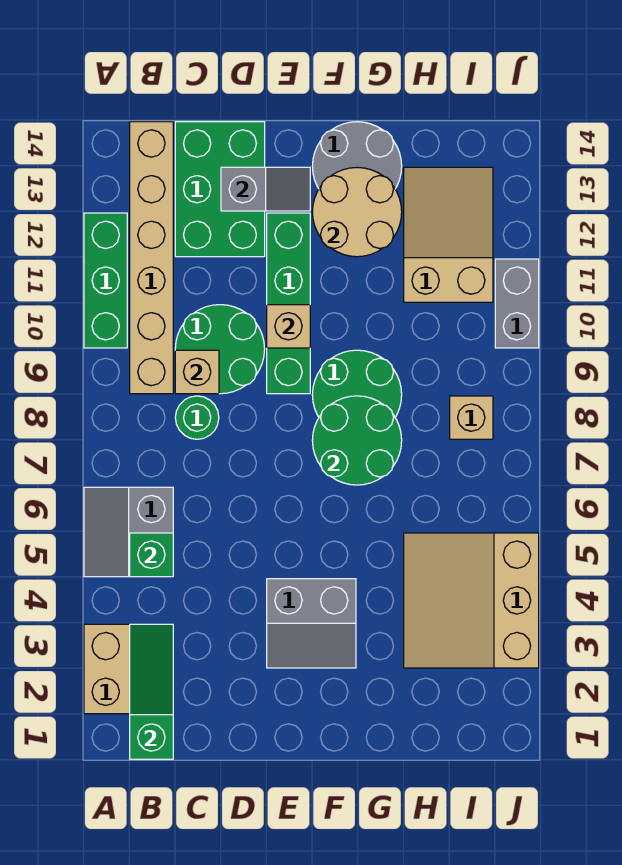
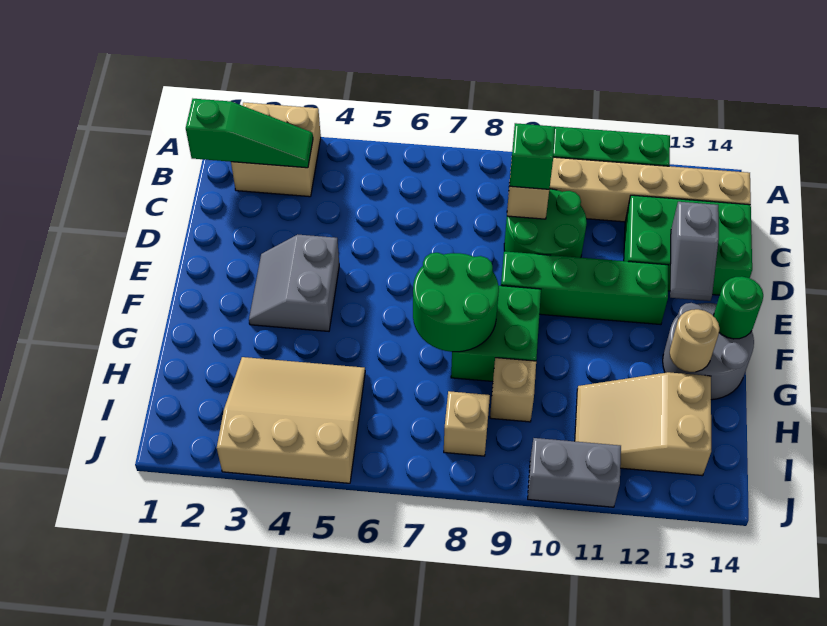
grey 2x2 slope [84,487,173,577] -> none
green 1x1 brick [130,533,173,577] -> green 1x1 brick moved to [509,123,555,189]
green 1x1 round brick [175,396,219,439] -> green 1x1 round brick moved to [714,276,763,339]
tan 1x1 brick [267,305,310,348] -> tan 1x1 brick moved to [490,358,536,422]
green 2x2 round brick [312,350,402,417] -> green 2x2 brick [451,285,541,381]
tan 2x2 round brick [312,167,402,257] -> tan 1x1 round brick [670,309,720,372]
tan 2x3 slope [404,167,493,302] -> tan 2x3 slope turned to [575,372,711,476]

